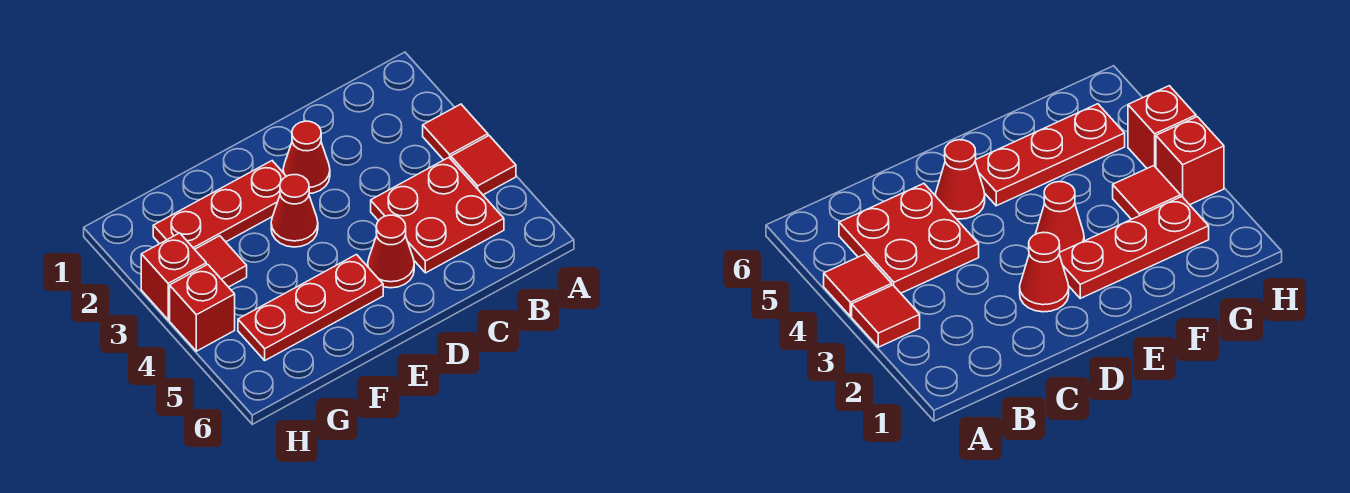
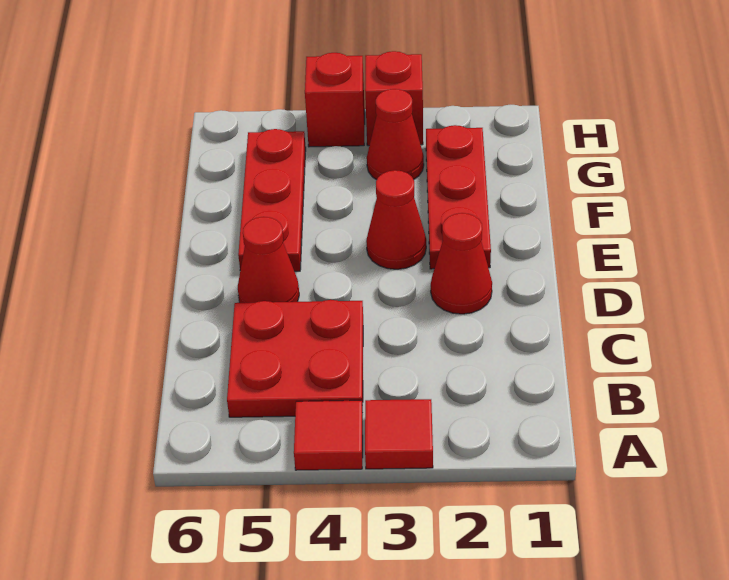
red 1x1 tile [195,236,247,287] -> red 1x1 cone [367,89,424,180]

